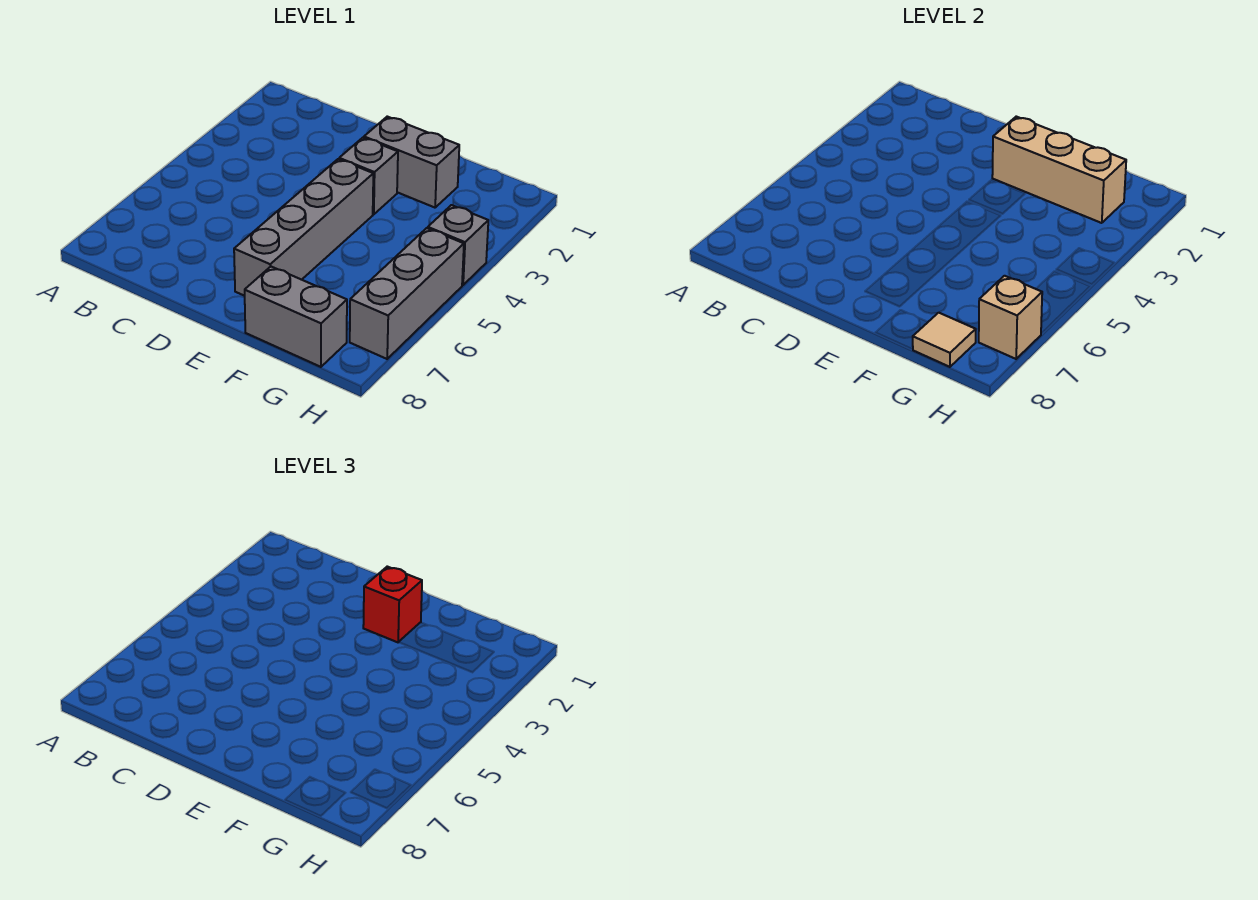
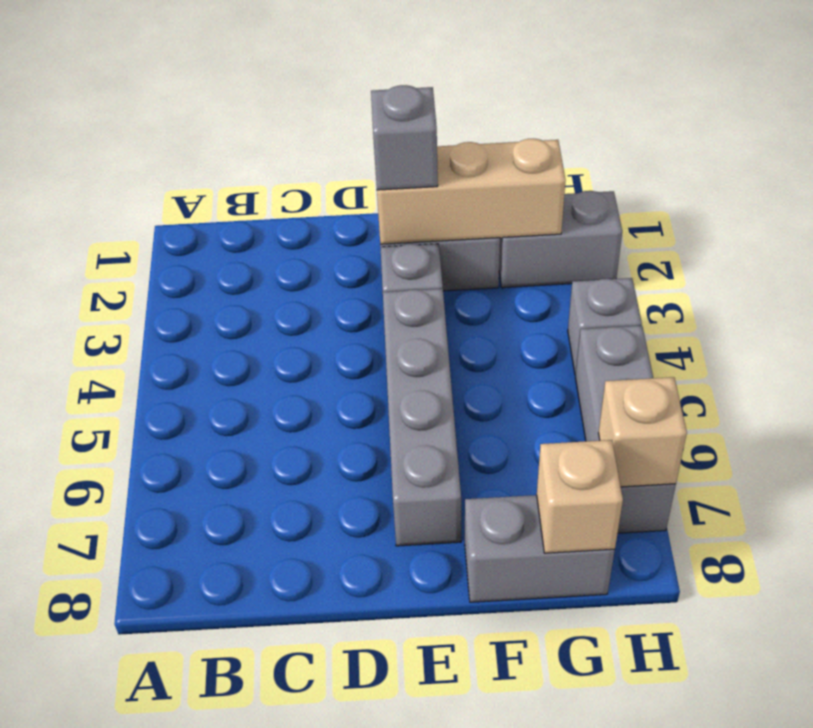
red 1x1 brick [363,567,422,642] -> grey 1x1 brick [371,85,438,190]
none -> grey 1x2 brick [499,191,622,288]
tan 1x1 tile [913,313,976,367] -> tan 1x1 brick [537,440,623,553]

